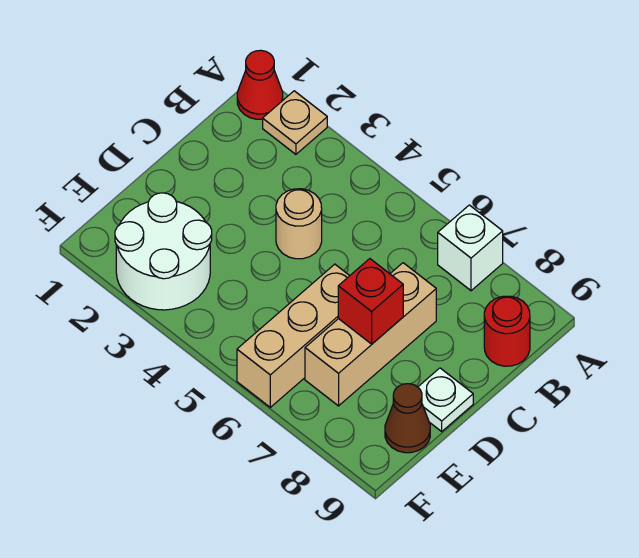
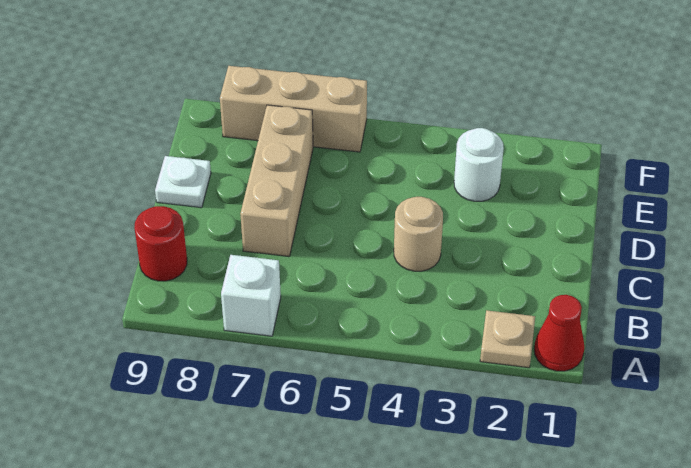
tan 1x3 brick [237,264,350,407] -> tan 1x3 brick turned to [220,66,367,152]
red 1x1 brick [338,259,403,344] -> none
white 2x2 round brick [115,193,212,310] -> white 1x1 round brick [454,128,504,201]
brown 1x1 cone [385,384,430,453] -> none

